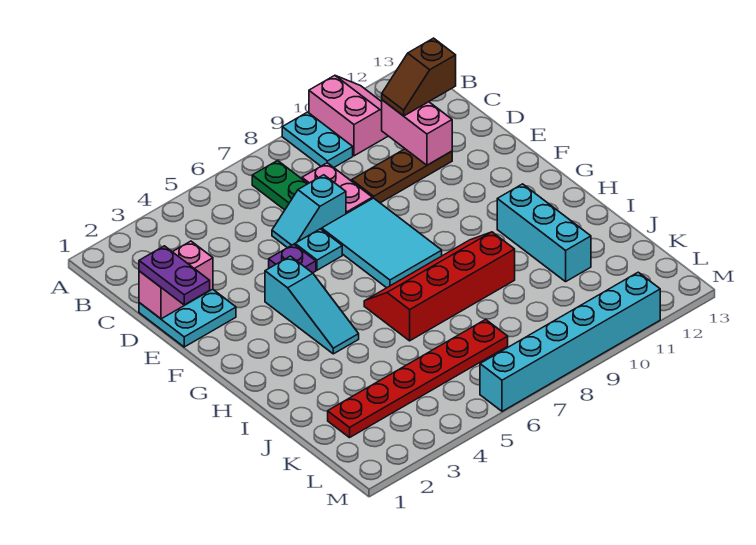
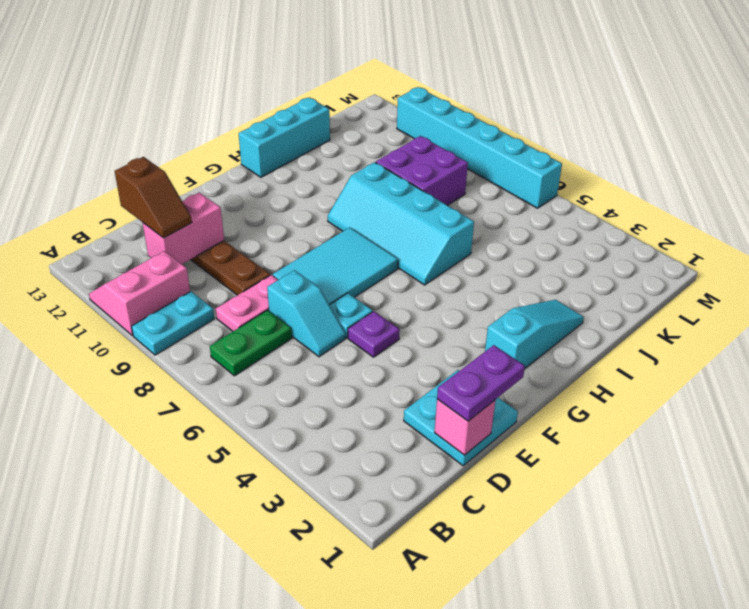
pink 1x2 brick [139,241,213,319] -> pink 1x1 brick [435,399,495,455]
cyan 1x3 slope [265,256,359,354] -> cyan 1x3 slope moved to [485,300,584,368]
red 2x4 slope [364,232,515,341] -> cyan 2x4 slope [328,162,474,285]
cyan 1x3 brick [497,184,591,282] -> cyan 1x3 brick moved to [239,98,330,177]
none -> purple 2x2 brick [376,136,468,205]
red 1x6 plate [328,319,508,438] -> none

